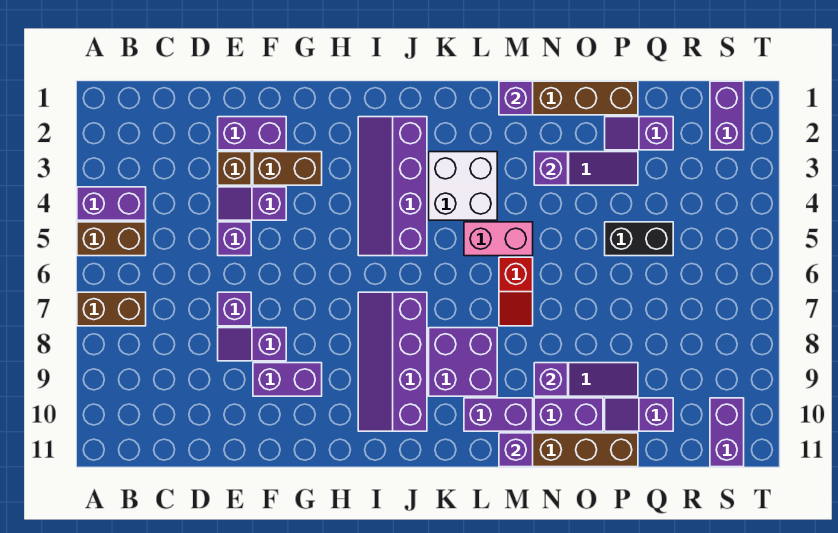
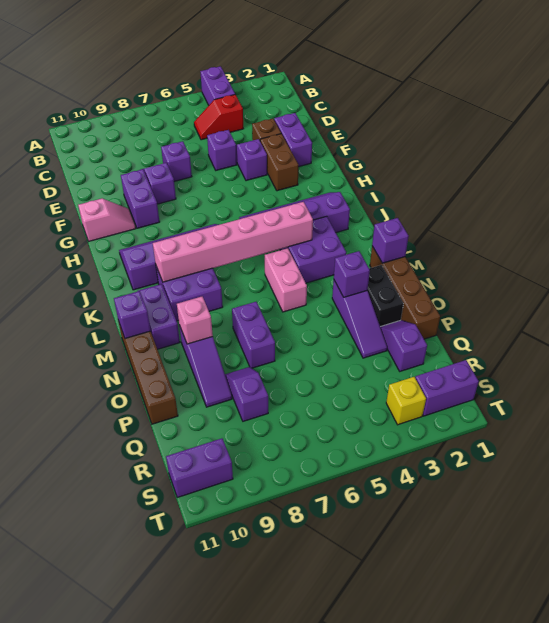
brown 1x2 brick [77,222,146,256] -> none
brown 1x2 brick [77,292,146,326] -> none
none -> pink 1x2 slope [78,199,136,241]
white 2x2 brick [429,152,497,220] -> purple 2x2 brick [280,216,346,283]
none -> pink 1x6 brick [153,202,313,282]
red 1x2 slope [499,257,533,326] -> red 1x2 slope moved to [194,94,243,140]
purple 1x1 brick [534,363,568,396] -> pink 1x1 brick [177,297,213,344]
purple 1x2 brick [534,398,603,431] -> purple 1x2 brick moved to [232,302,275,368]
black 1x2 brick [605,222,673,256] -> black 1x2 brick moved to [367,265,403,327]
purple 1x2 slope [605,398,673,431] -> purple 1x2 slope moved to [225,367,268,421]
none -> yellow 1x1 brick [386,377,426,425]

